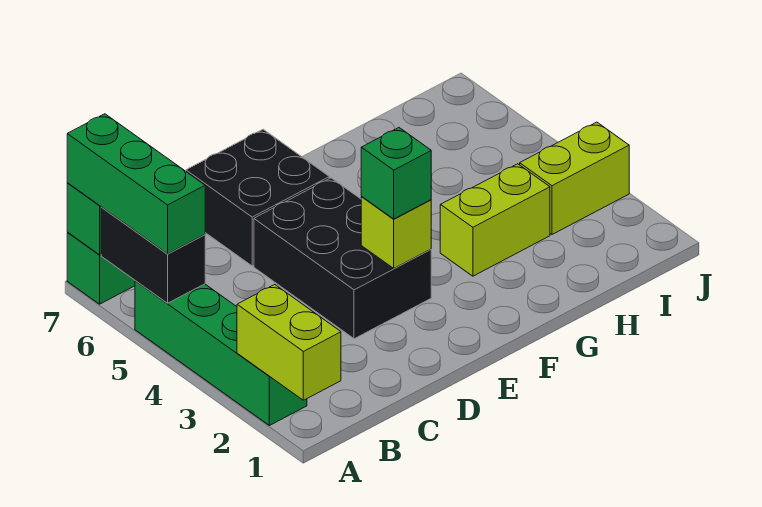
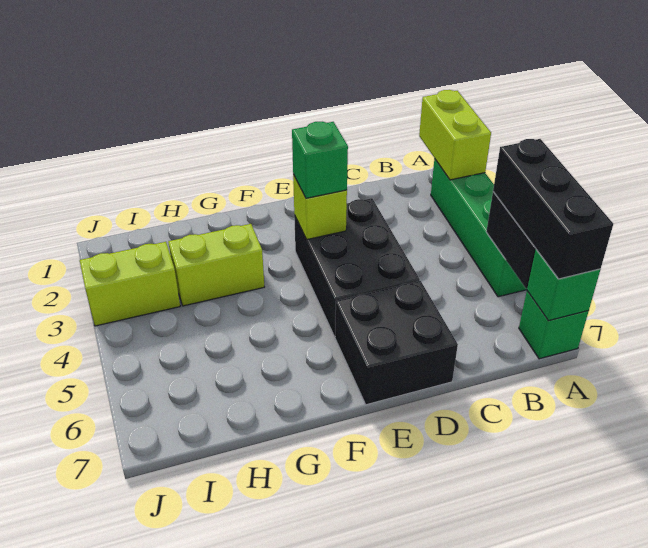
green 1x3 brick [67,114,205,254] -> black 1x3 brick [493,139,613,279]

